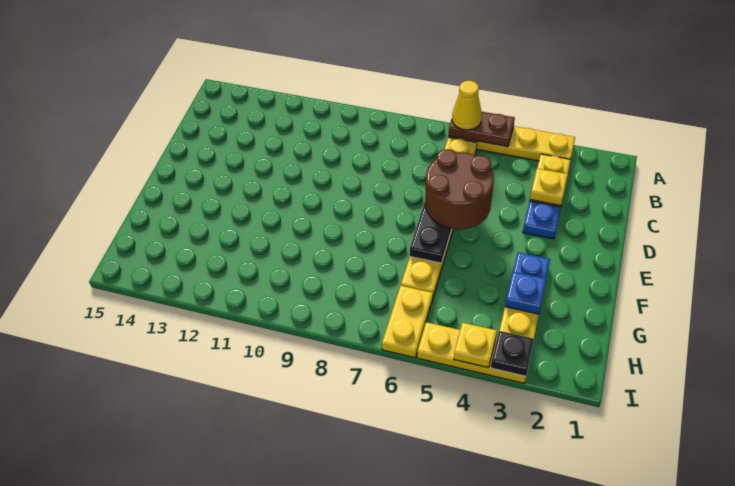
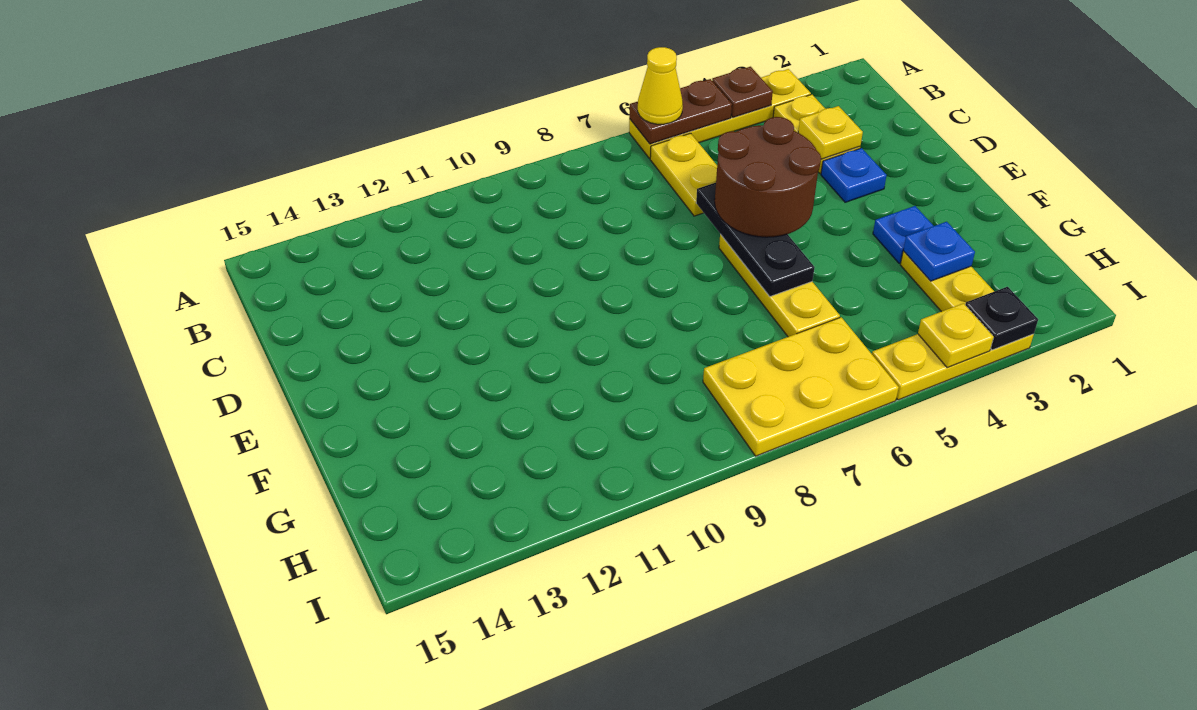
none -> brown 1x1 plate [712,67,773,117]
yellow 1x2 plate [382,286,433,358] -> yellow 2x3 plate [703,317,899,456]

